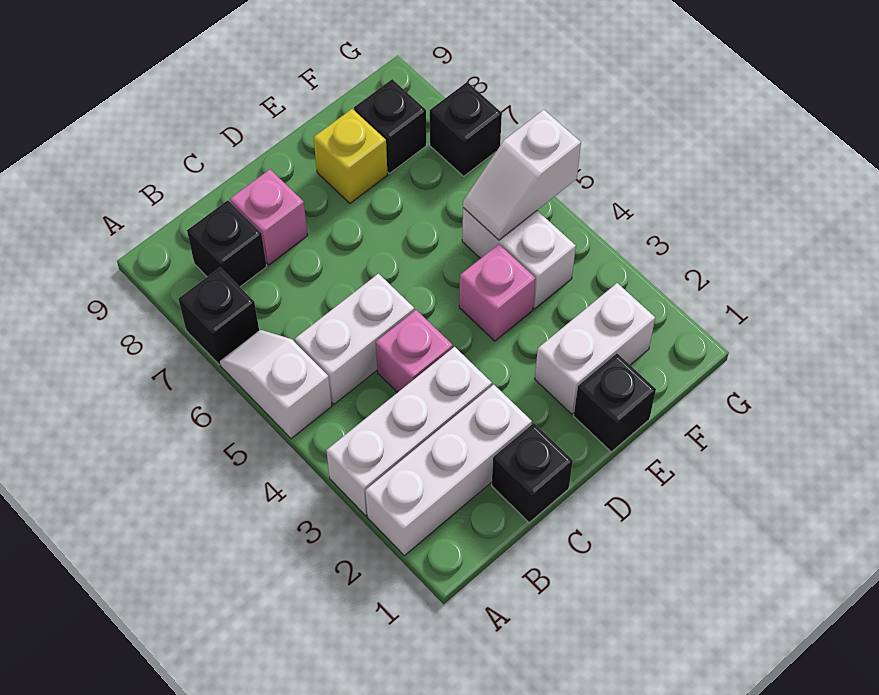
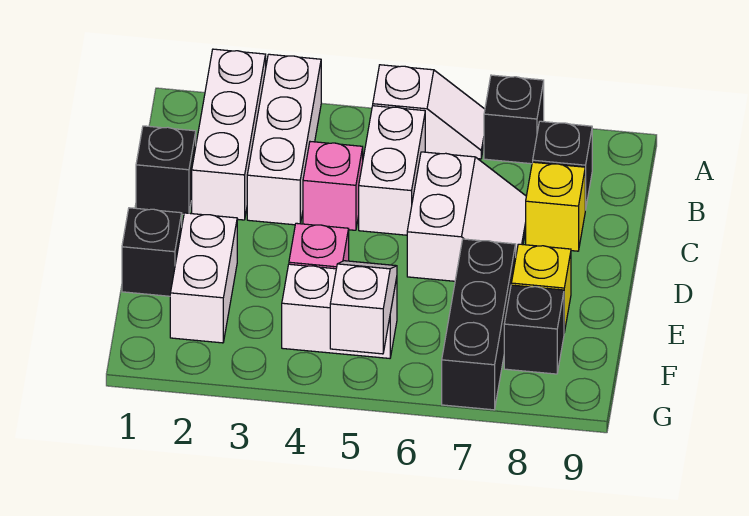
none -> white 2x2 slope [407,152,526,281]
pink 1x1 brick [230,169,308,265] -> yellow 1x1 brick [526,162,585,251]
black 1x1 brick [430,82,502,176] -> black 1x3 brick [442,239,516,410]

